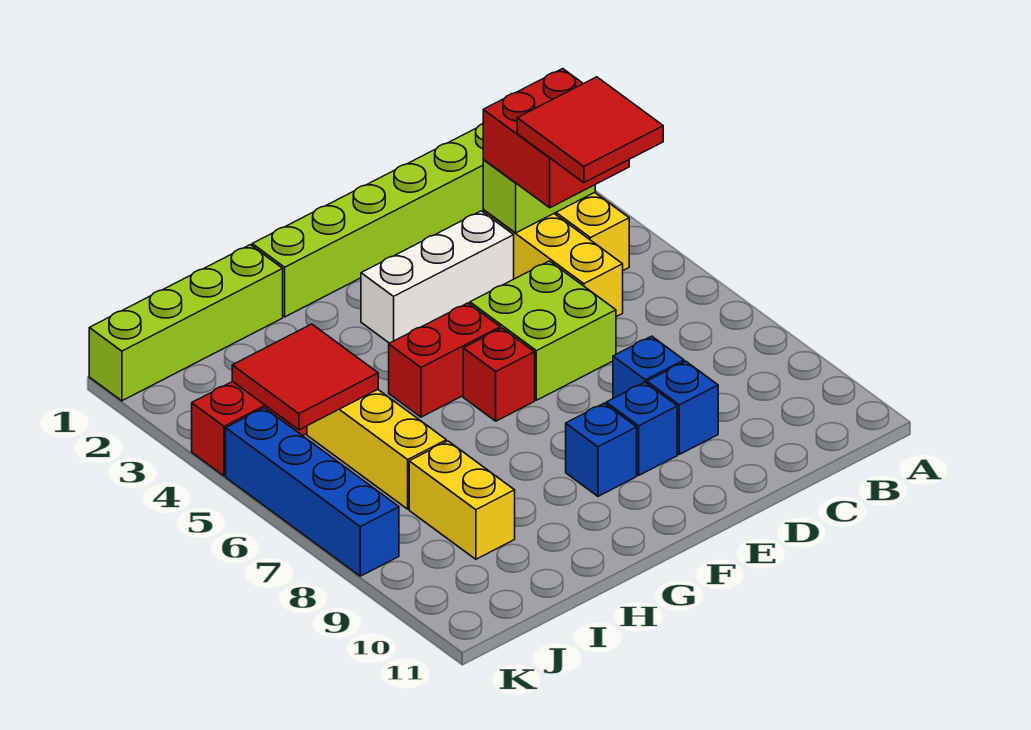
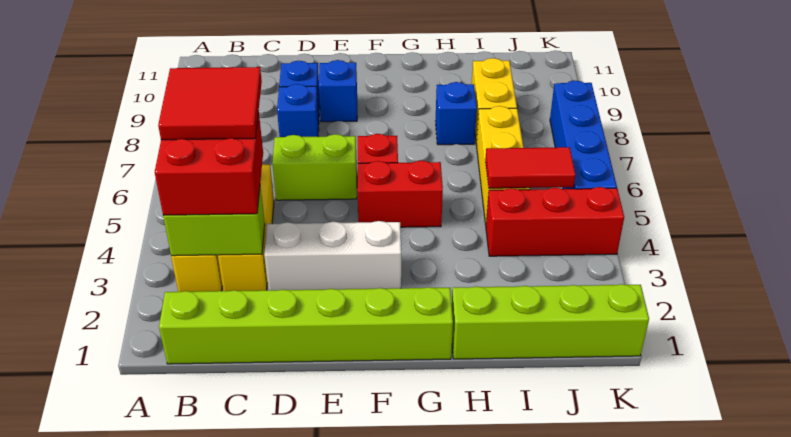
lime 2x2 brick [470,261,616,400] -> lime 1x2 brick [272,134,357,200]
blue 1x1 brick [566,403,637,496] -> blue 1x1 brick moved to [436,82,477,145]
red 2x2 tile [232,324,378,430] -> red 1x2 tile [485,147,575,188]

